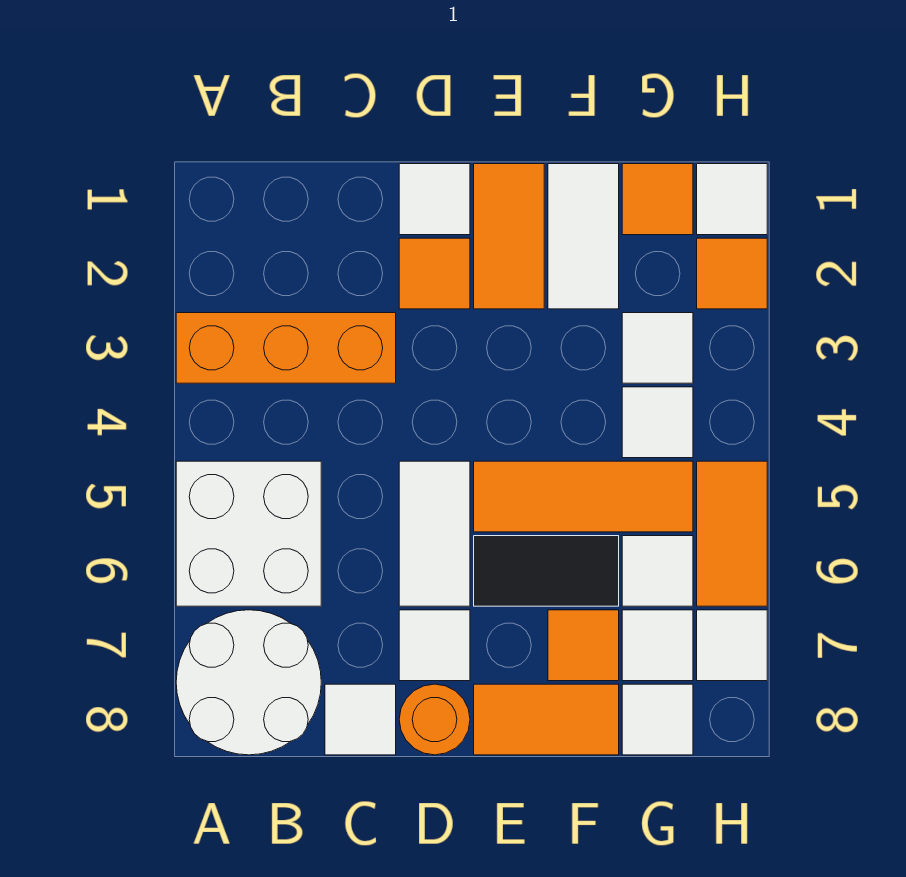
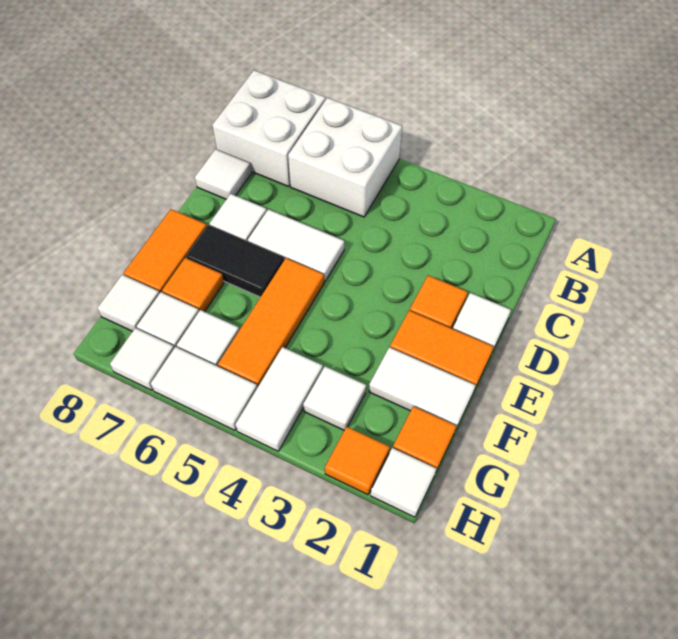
orange 1x3 brick [176,313,396,383] -> none
white 2x2 round brick [176,610,321,755] -> white 2x2 brick [212,70,326,187]
orange 1x1 round brick [399,684,470,755] -> none
black 1x2 tile [474,536,619,606] -> black 1x2 tile turned to [186,225,284,297]
white 1x1 tile [622,387,693,458] -> white 1x2 tile [236,347,323,451]
orange 1x2 tile [697,461,767,606] -> white 1x2 tile [151,347,257,430]

